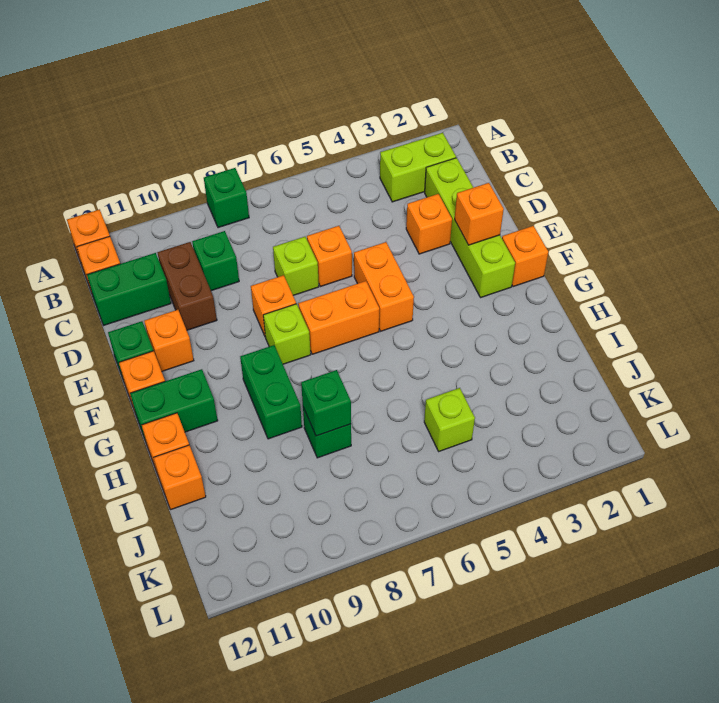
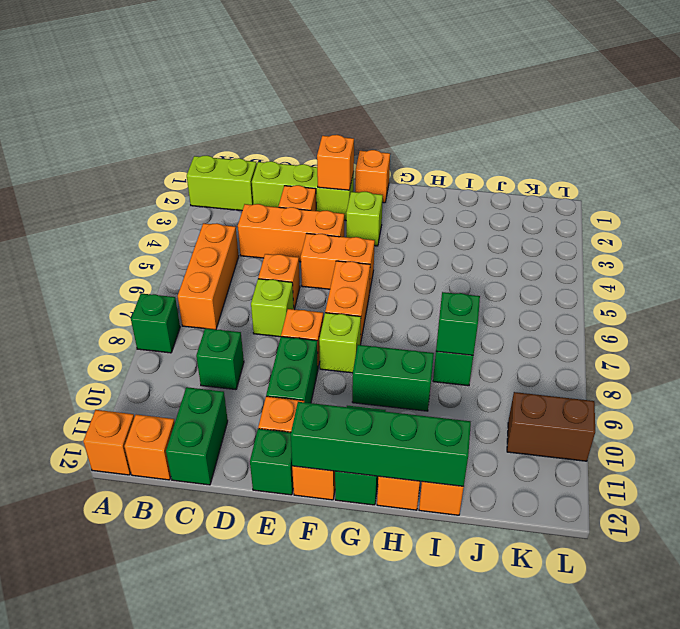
lime 1x2 brick [380,133,456,202] -> lime 1x2 brick turned to [187,156,257,211]
none -> orange 1x3 brick [178,223,239,329]
lime 1x4 brick [425,158,515,298] -> lime 1x3 brick [252,161,354,220]
none -> orange 1x3 brick [238,204,344,262]
brown 1x2 brick [157,242,217,330] -> brown 1x2 brick moved to [507,392,595,461]
none -> green 1x2 brick [266,337,318,403]
none -> green 1x4 brick [291,402,471,486]
lime 1x1 brick [424,388,475,451] -> lime 1x1 brick moved to [346,192,383,246]

